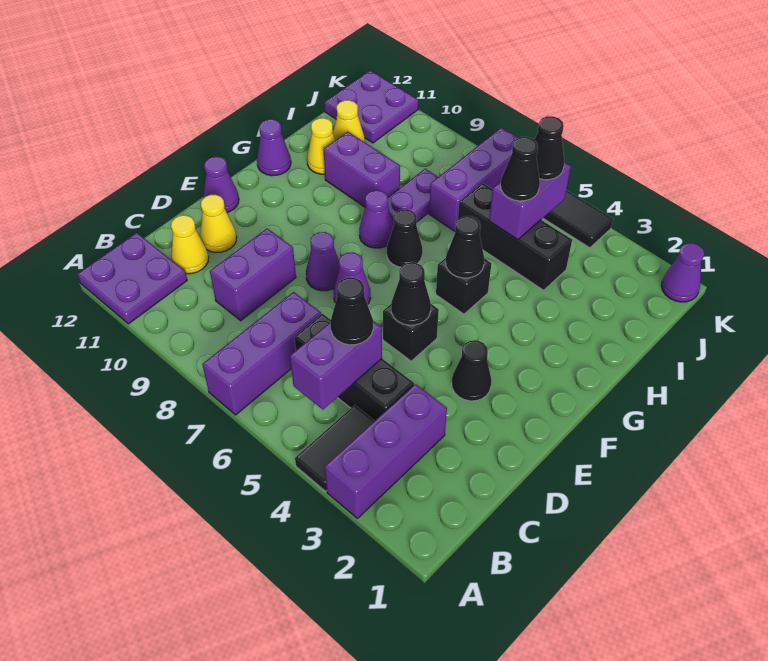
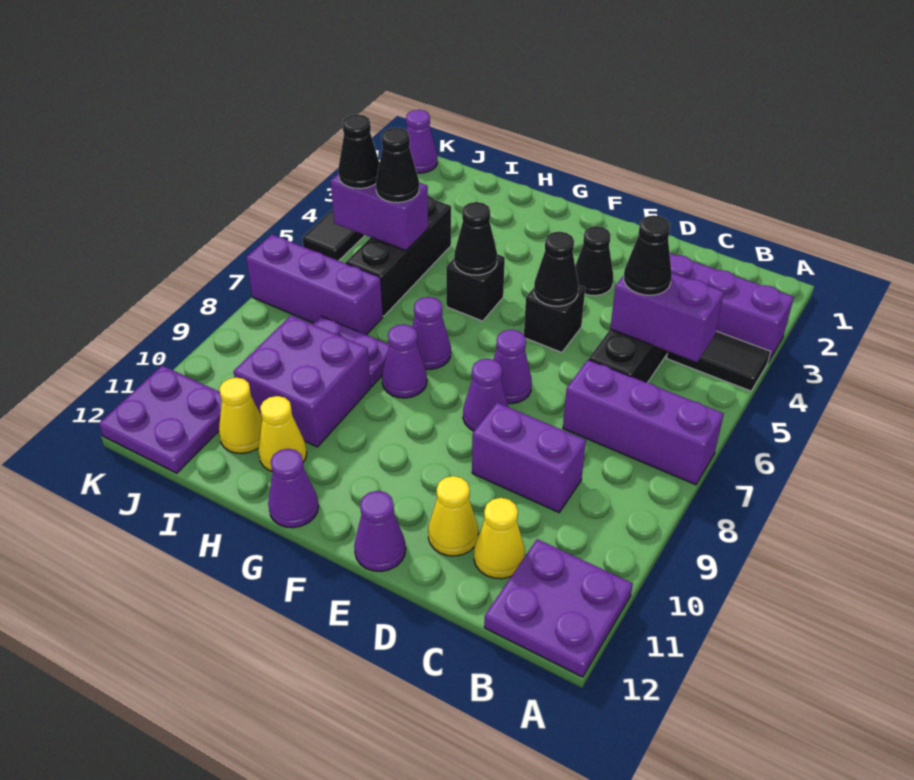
black 1x1 cone [387,209,423,267] -> purple 1x1 cone [412,297,451,369]
purple 1x2 brick [324,132,400,207] -> purple 2x2 brick [233,316,371,447]

